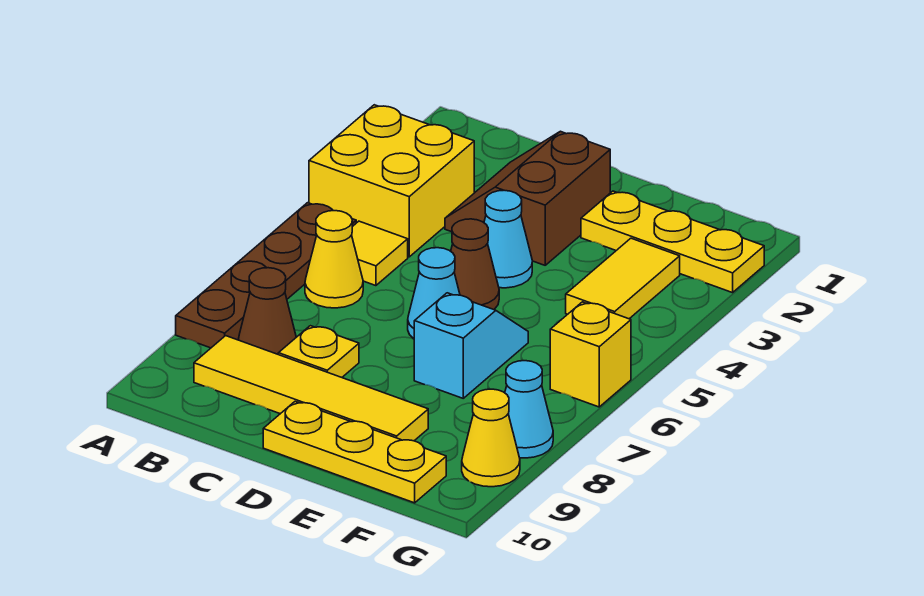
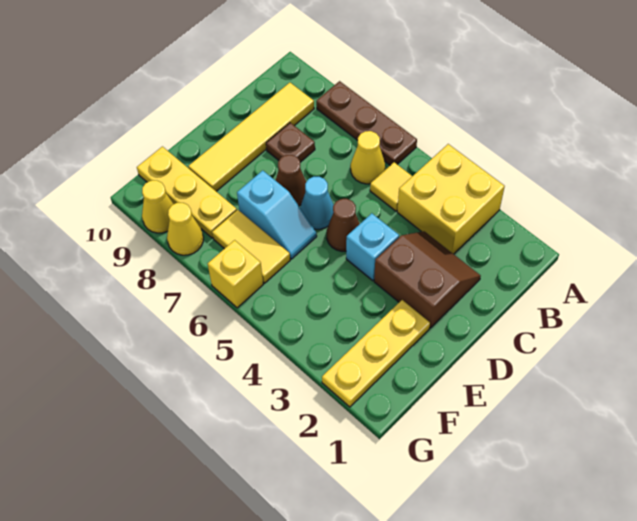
brown 1x4 plate [176,203,356,348] -> brown 1x3 plate [316,81,417,165]
brown 1x1 cone [238,268,296,354] -> brown 1x1 cone moved to [276,155,306,206]
yellow 1x1 plate [278,326,359,377] -> brown 1x1 plate [266,123,315,162]
cyan 1x1 cone [484,190,532,288] -> cyan 1x1 brick [346,213,399,281]
yellow 1x3 plate [263,402,446,503] -> yellow 1x3 plate turned to [137,147,237,238]
yellow 1x2 tile [566,238,680,319] -> yellow 1x2 tile moved to [212,210,290,283]
cyan 1x1 cone [505,361,553,458] -> yellow 1x1 cone [167,203,203,255]

